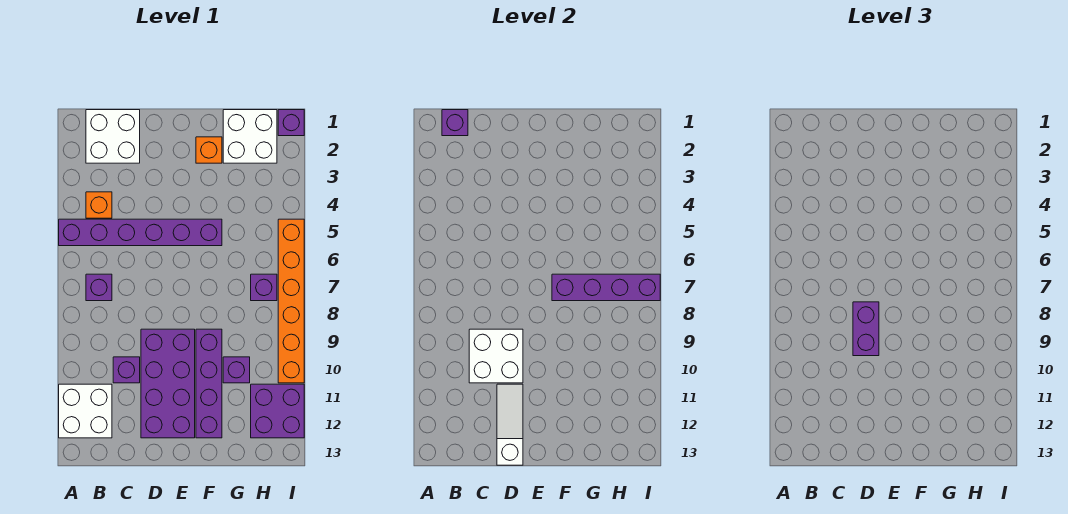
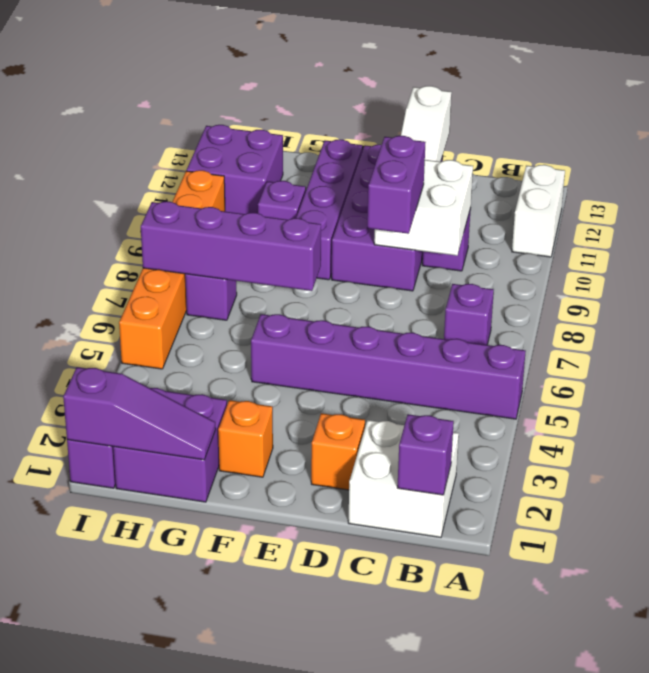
white 2x2 brick [59,384,112,438] -> white 1x2 brick [512,165,565,257]
orange 1x1 brick [86,192,112,218] -> orange 1x1 brick moved to [311,413,365,490]
white 2x2 brick [223,110,277,163] -> purple 2x2 brick [113,388,227,502]
none -> purple 1x3 slope [63,367,216,460]

